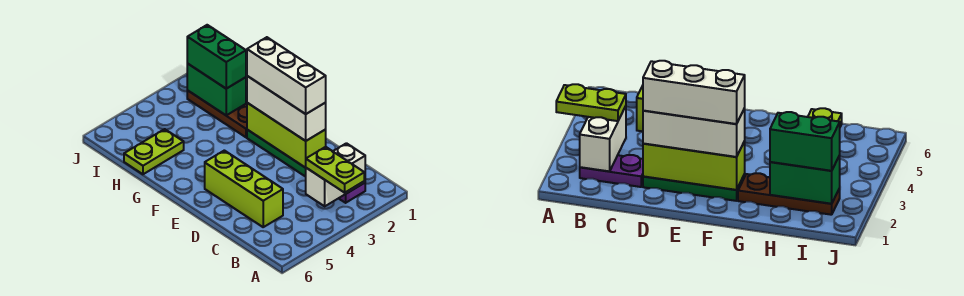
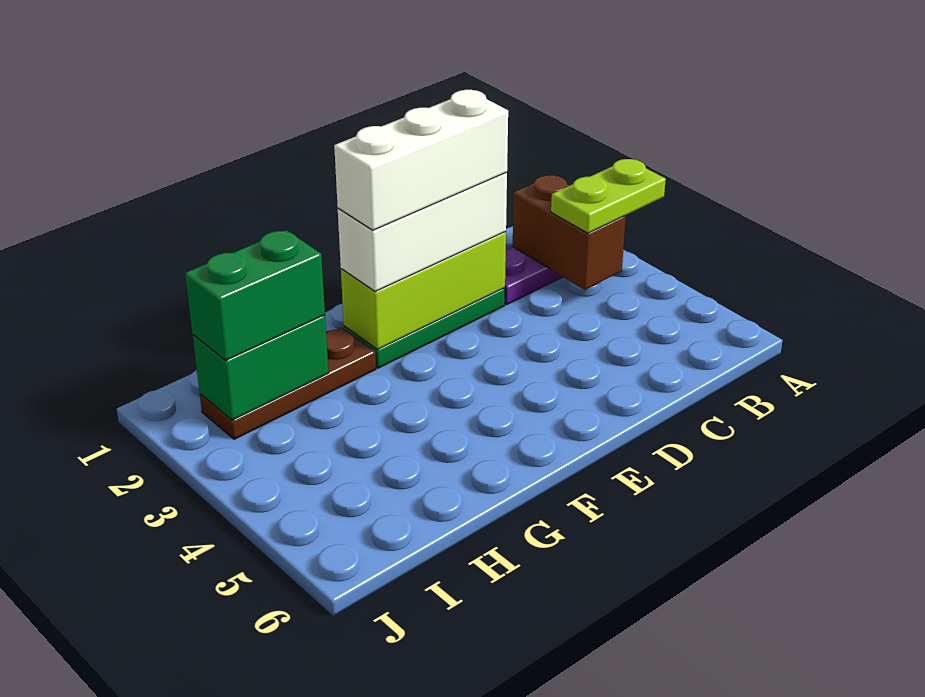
white 1x2 brick [306,143,365,206] -> brown 1x2 brick [513,175,626,290]
lime 1x3 brick [205,150,283,227] -> none
lime 1x2 plate [124,129,184,174] -> none

